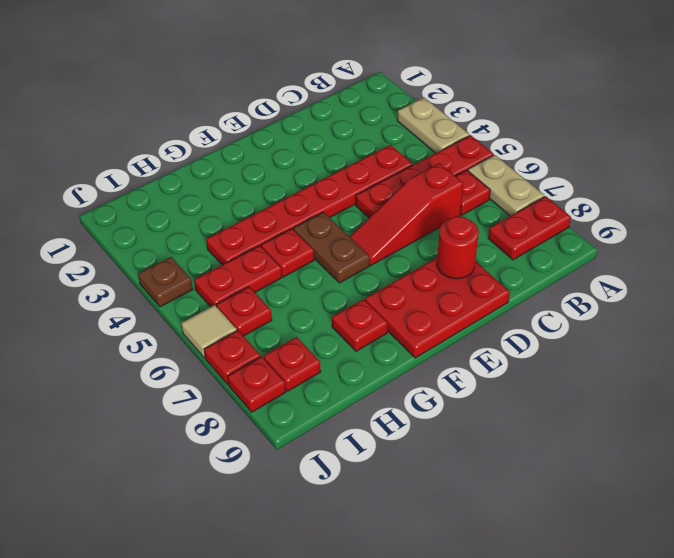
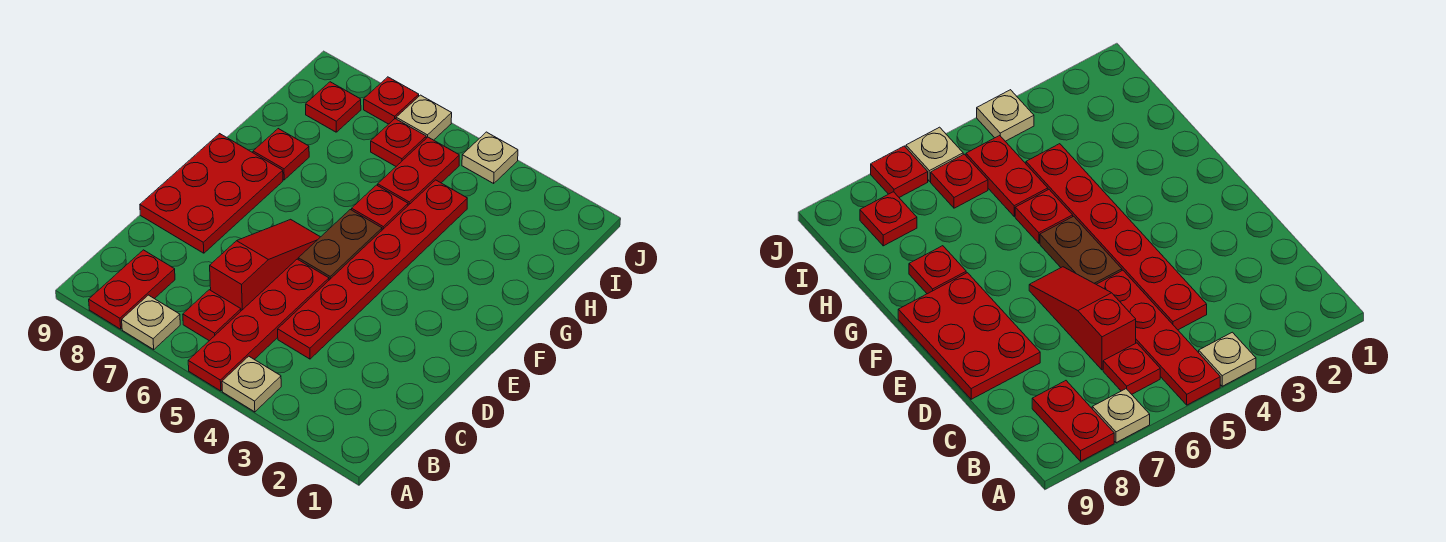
tan 1x2 plate [397,98,469,153] -> tan 1x1 plate [222,356,281,412]
tan 1x2 plate [468,155,544,216] -> tan 1x1 plate [122,295,180,349]
red 1x1 round brick [437,216,479,279] -> none
brown 1x2 plate [294,212,370,283] -> brown 1x2 plate turned to [298,210,382,280]
brown 1x1 plate [138,257,193,307] -> tan 1x1 plate [462,132,518,183]
tan 1x1 tile [181,305,237,358] -> tan 1x1 plate [396,95,452,140]
red 1x1 plate [228,357,286,412] -> none

